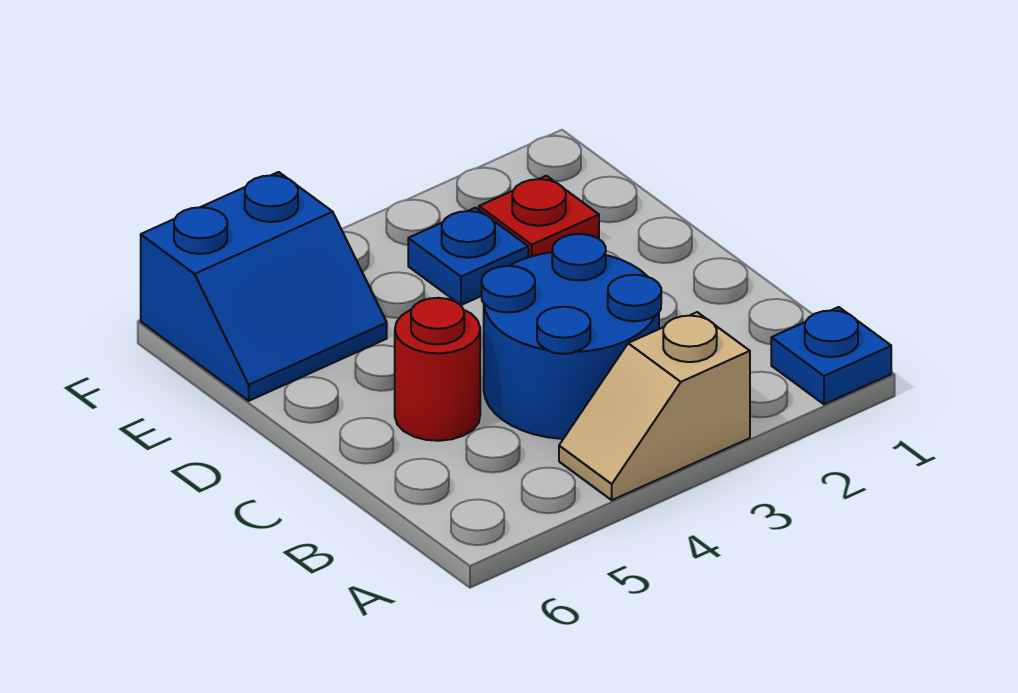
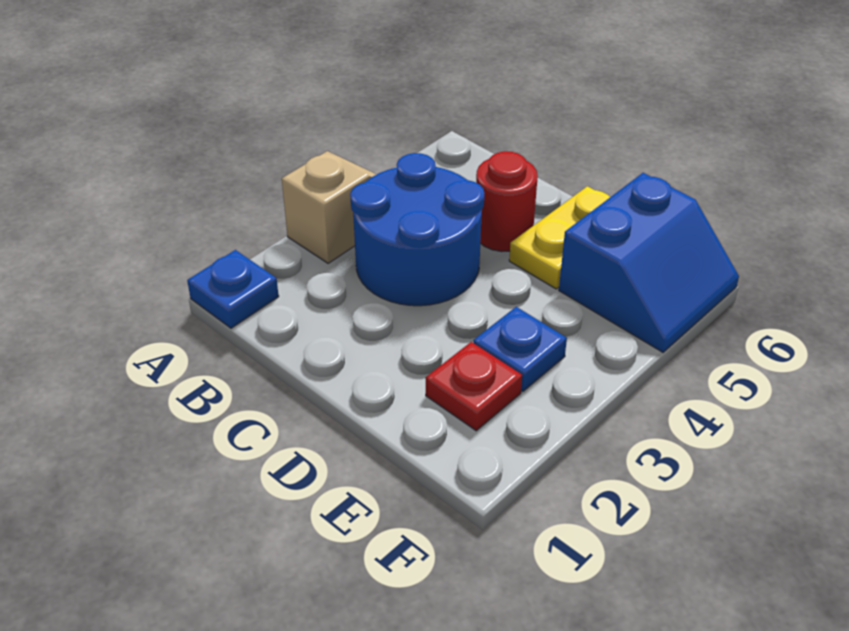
none -> yellow 1x2 plate [509,186,610,289]
blue 2x2 slope [141,172,387,401] -> blue 2x2 slope turned to [559,173,739,352]

